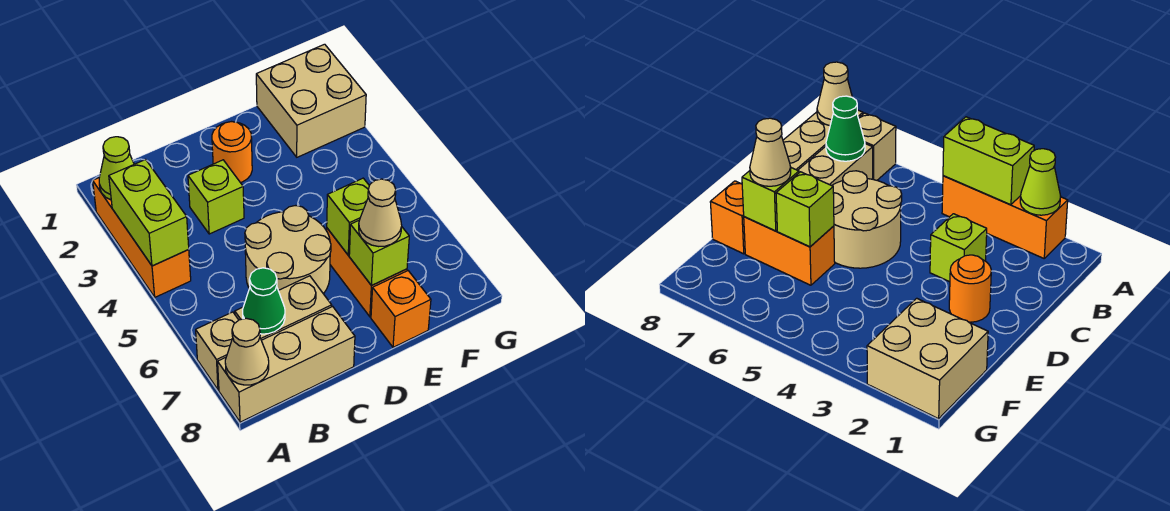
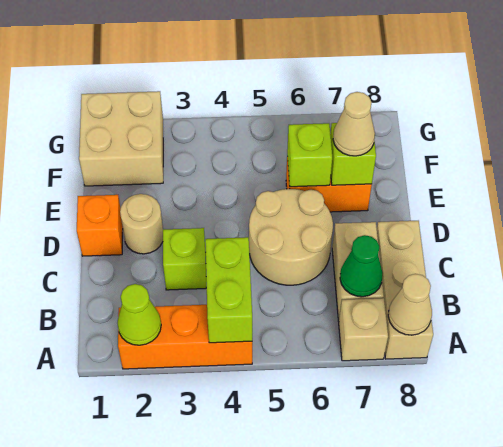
lime 1x2 brick [109,160,189,266] -> lime 1x2 brick turned to [205,237,252,343]
orange 1x1 round brick [212,122,252,183] -> tan 1x1 round brick [120,194,163,254]
orange 1x1 brick [371,271,431,347] -> orange 1x1 brick moved to [77,195,123,256]

